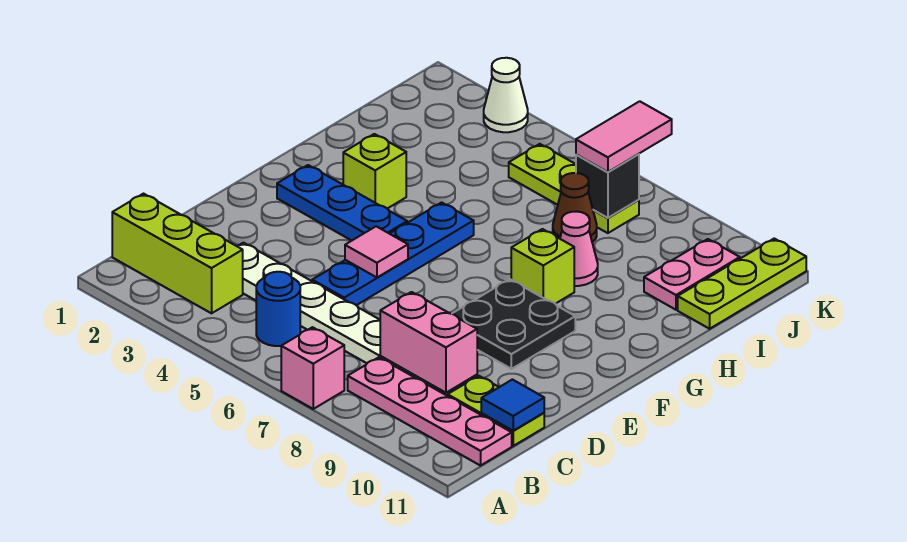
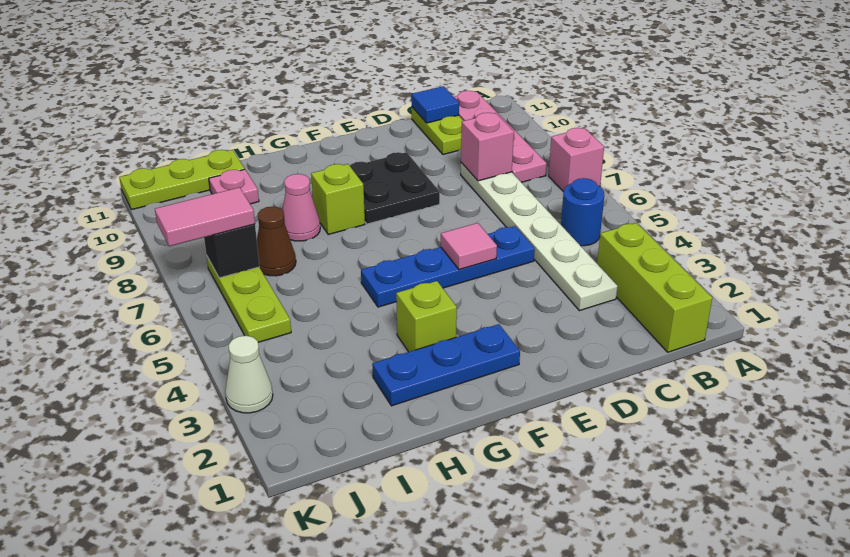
pink 1x2 brick [380,292,477,393] -> pink 1x1 brick [461,113,514,181]
blue 1x3 plate [277,165,407,241] -> blue 1x3 plate turned to [372,324,520,406]
pink 1x2 plate [644,239,740,310] -> pink 1x1 plate [209,169,259,204]

